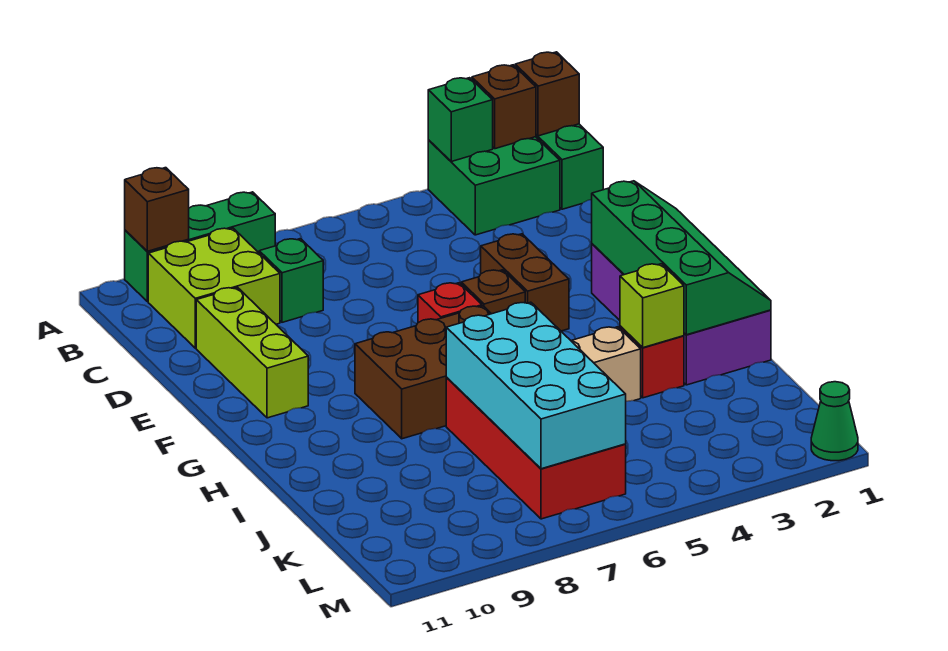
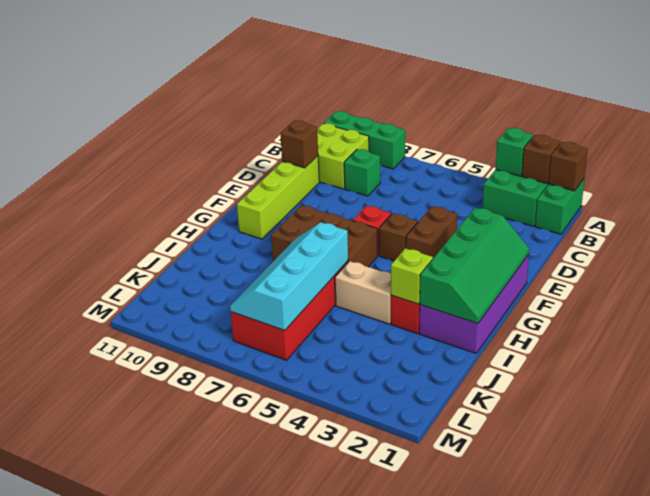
brown 1x1 brick [125,168,189,251] -> brown 1x1 brick moved to [280,121,318,168]
lime 1x3 brick [196,288,308,418] -> lime 1x4 brick [237,156,319,239]
cyan 2x4 brick [446,302,626,469] -> cyan 2x4 slope [230,222,348,330]
green 1x1 cone [811,382,858,461] -> none

